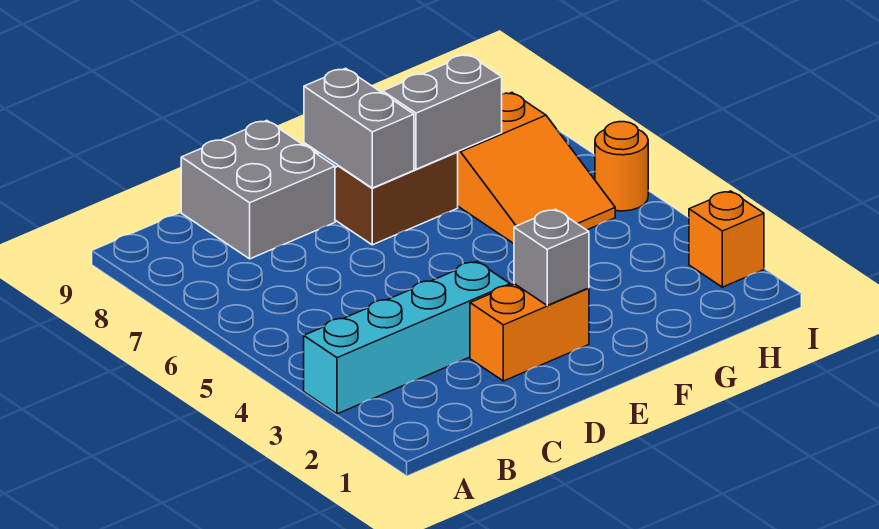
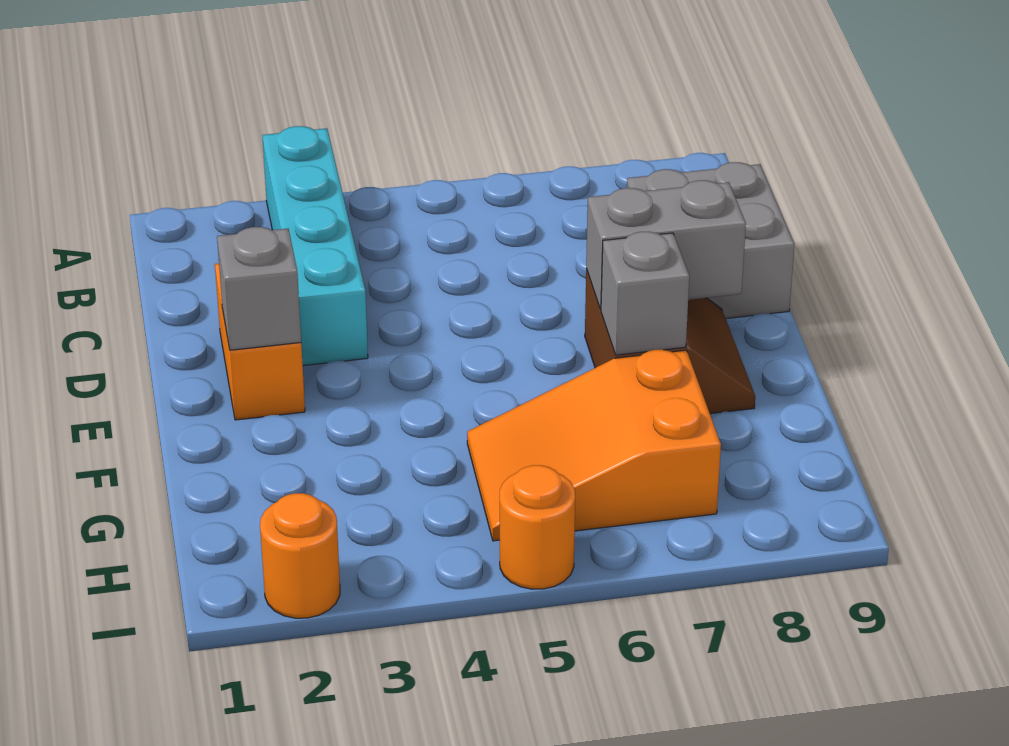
grey 1x2 brick [383,54,502,169] -> grey 1x1 brick [601,232,689,355]
orange 1x1 brick [689,191,764,287] -> orange 1x1 round brick [260,493,340,618]

